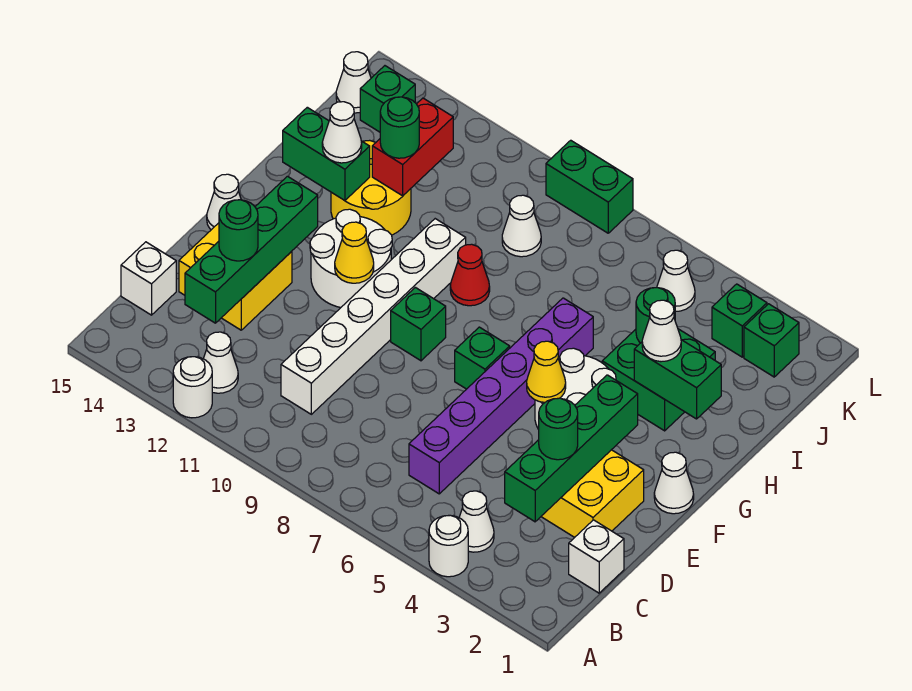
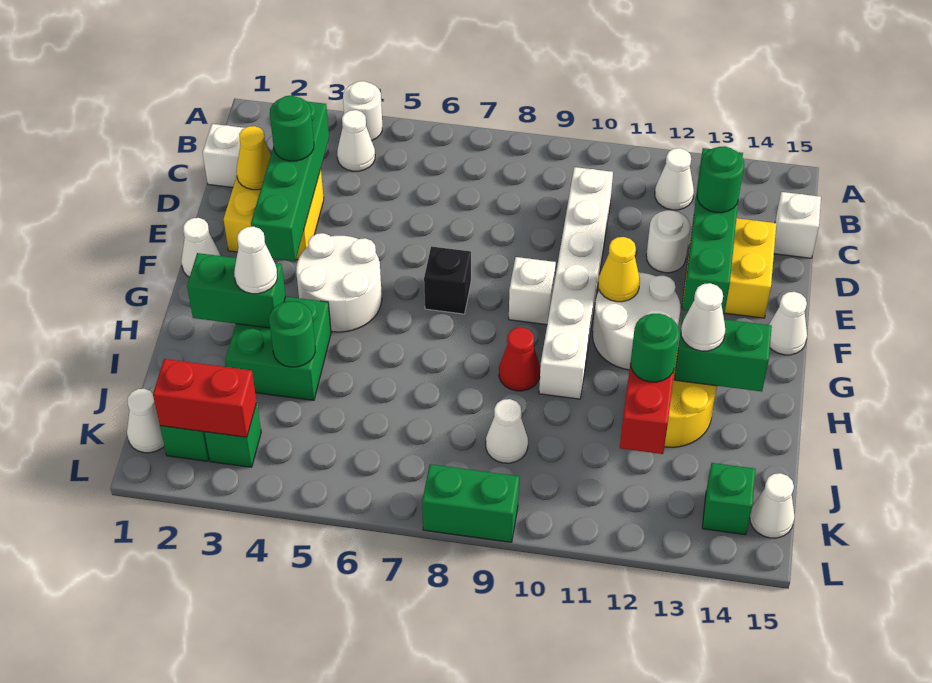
white 1x1 round brick [173,357,212,418] -> white 1x1 round brick moved to [646,210,690,273]
purple 1x6 brick [409,298,593,494] -> none
yellow 1x1 cone [527,341,566,402] -> yellow 1x1 cone moved to [236,126,271,190]
green 1x1 brick [455,327,510,389] -> black 1x1 brick [424,246,471,314]
green 1x1 brick [391,287,446,361] -> white 1x1 brick [509,257,556,325]
none -> red 1x2 brick [153,359,257,437]
white 1x1 cone [657,250,695,312] -> white 1x1 cone moved to [127,389,164,453]

